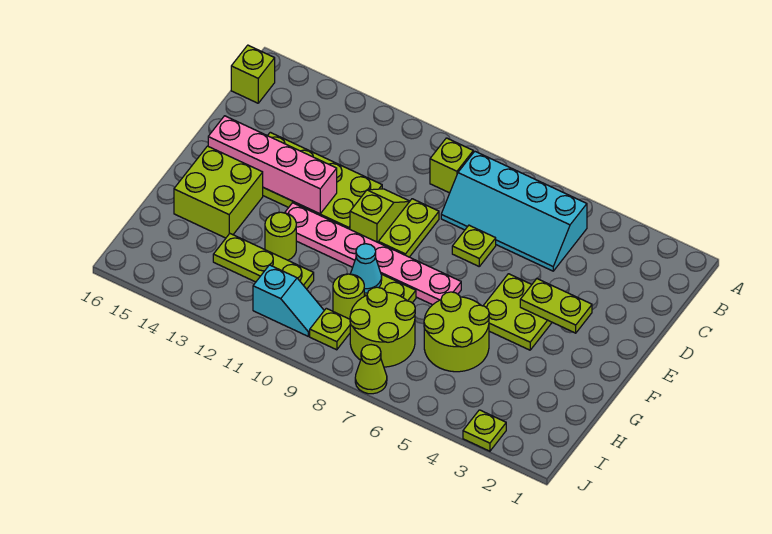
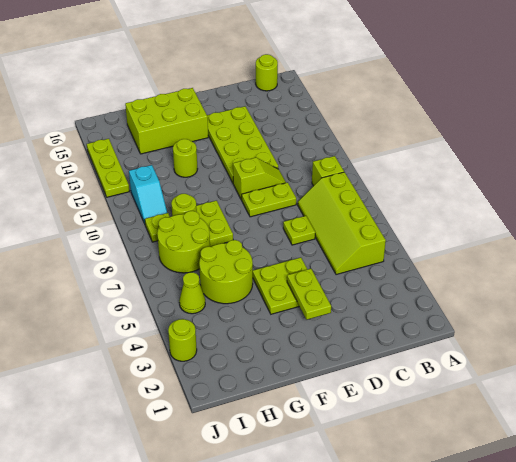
cyan 2x4 slope [441,152,587,271] -> lime 2x4 slope [298,172,386,275]
lime 1x1 brick [231,45,275,103] -> lime 1x1 round brick [256,54,278,91]
pink 1x4 brick [208,116,337,214] -> none
pink 1x6 plate [285,203,461,305] -> none
lime 2x2 brick [174,146,263,238] -> lime 2x3 brick [125,88,208,154]
cyan 1x1 cone [351,244,382,293] -> none
lime 1x3 plate [213,234,314,289] -> lime 1x3 plate moved to [87,139,129,197]
lime 1x1 plate [463,410,506,451] -> lime 1x1 round brick [168,319,197,361]
lime 1x1 cone [355,345,387,394] -> lime 1x1 cone moved to [179,272,205,314]

